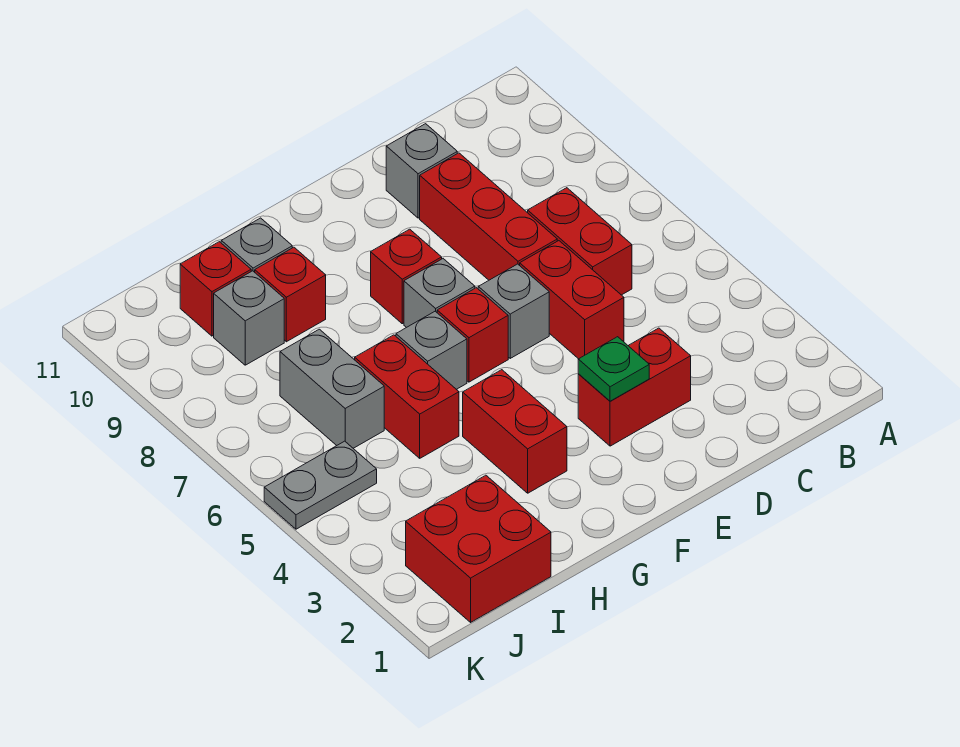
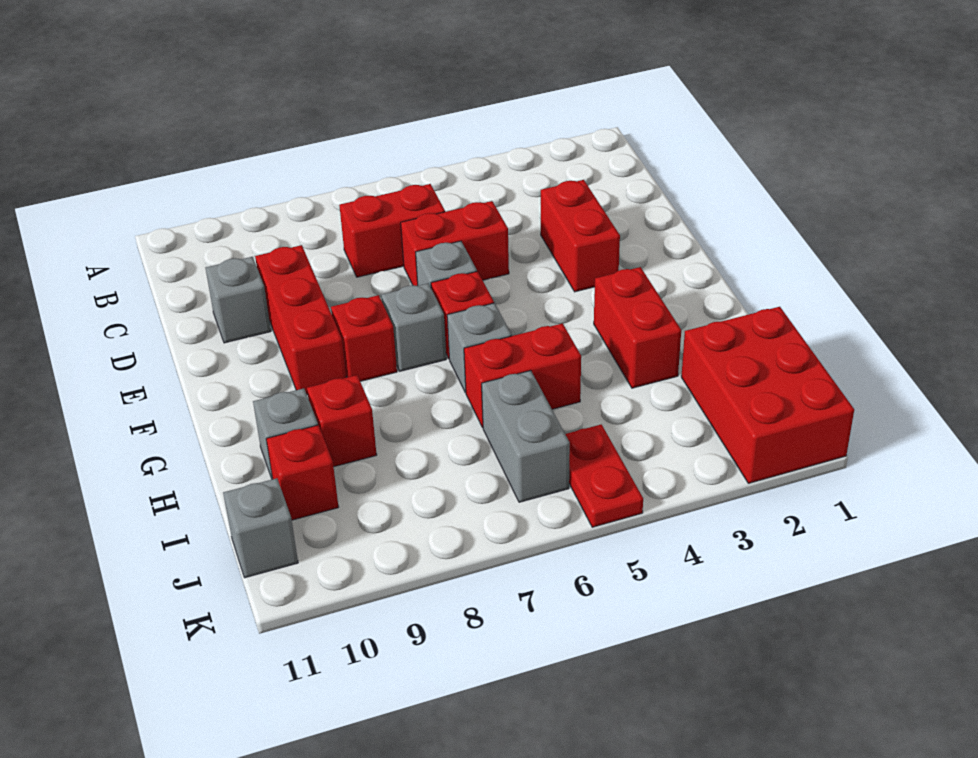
red 1x3 brick [420,153,557,280] -> red 1x3 brick turned to [255,245,346,395]
green 1x1 plate [578,337,649,401] -> none
red 1x2 brick [463,370,567,493] -> red 1x2 brick turned to [594,267,681,388]
red 2x2 brick [406,475,551,622] -> red 2x3 brick [681,307,854,483]
grey 1x2 brick [280,329,384,448] -> grey 1x2 brick turned to [482,371,570,502]
grey 1x1 brick [214,271,284,365] -> grey 1x1 brick moved to [223,478,298,578]
grey 1x2 plate [264,441,377,529] -> red 1x2 plate [565,424,643,527]

